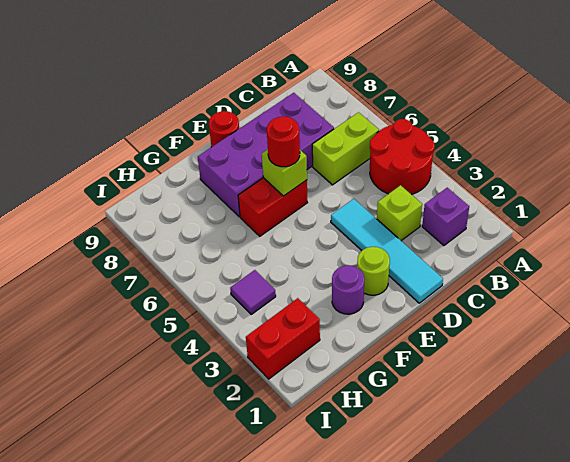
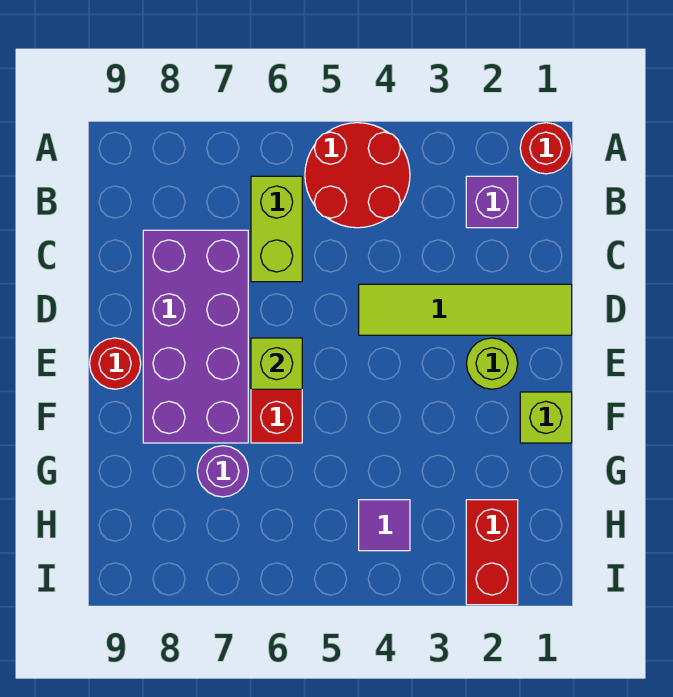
lime 1x1 brick [377,185,422,241] -> lime 1x1 brick moved to [520,392,572,443]
cyan 1x4 tile [331,199,443,303] -> lime 1x4 tile [359,284,572,335]
red 1x1 round brick [267,117,300,167] -> red 1x1 round brick moved to [520,123,571,174]
purple 1x1 round brick [332,265,365,314] -> purple 1x1 round brick moved to [197,446,248,497]

